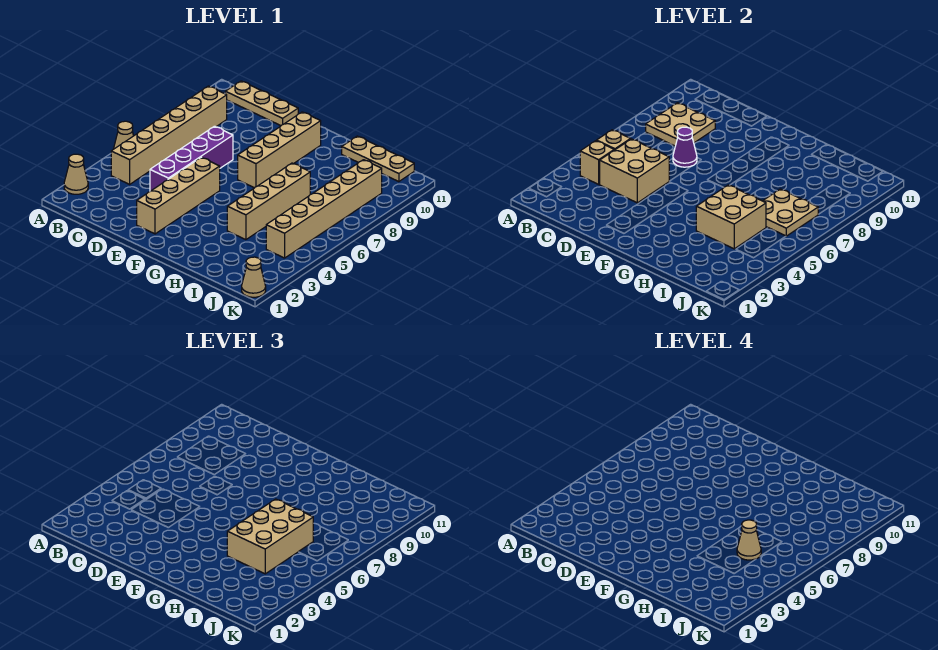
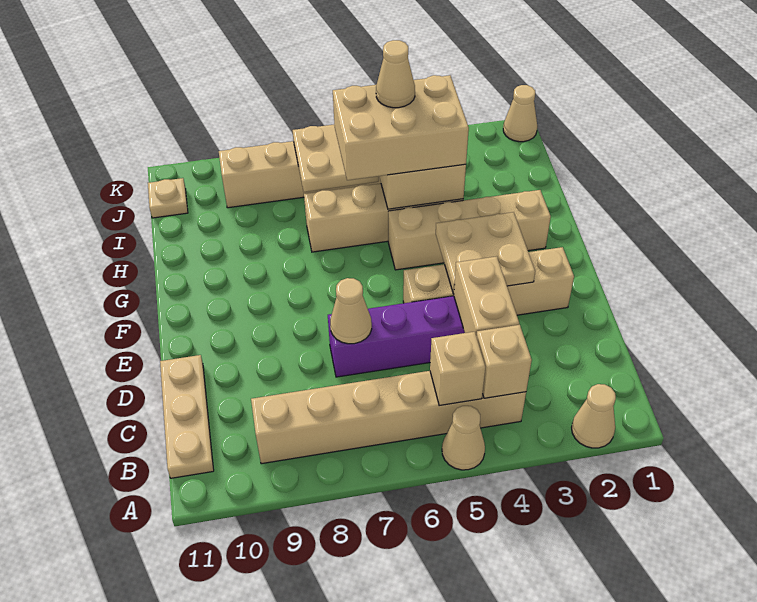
tan 2x2 plate [646,103,715,146] -> tan 2x2 plate moved to [436,212,535,294]
tan 2x2 brick [600,139,669,203] -> tan 1x2 brick [454,256,519,336]
purple 1x1 cone [673,127,697,167] -> tan 1x1 cone [330,278,372,344]
tan 1x4 brick [238,112,321,188] -> tan 1x4 brick moved to [388,190,551,270]
tan 1x3 plate [342,136,414,182] -> tan 1x1 plate [148,178,188,218]

